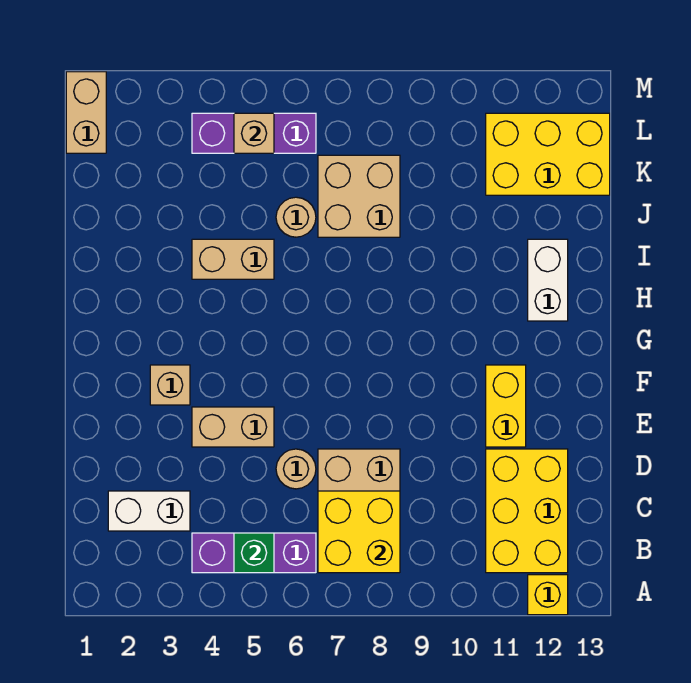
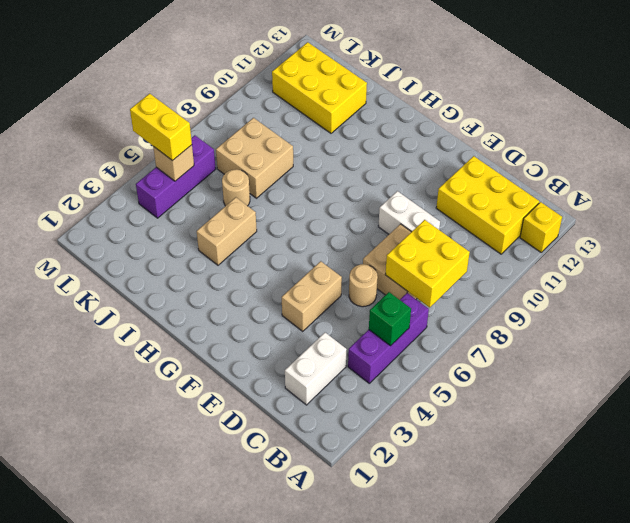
yellow 1x2 brick [486,365,526,447] -> yellow 1x2 brick moved to [130,94,192,161]
tan 1x1 brick [150,365,190,405] -> none
white 1x2 brick [528,239,568,321] -> white 1x2 brick moved to [378,191,440,234]
yellow 2x3 brick [486,113,610,195] -> yellow 2x3 brick turned to [272,42,367,133]
tan 1x2 brick [66,72,106,153] -> none

